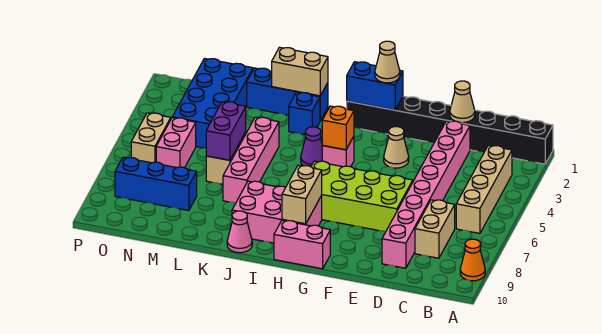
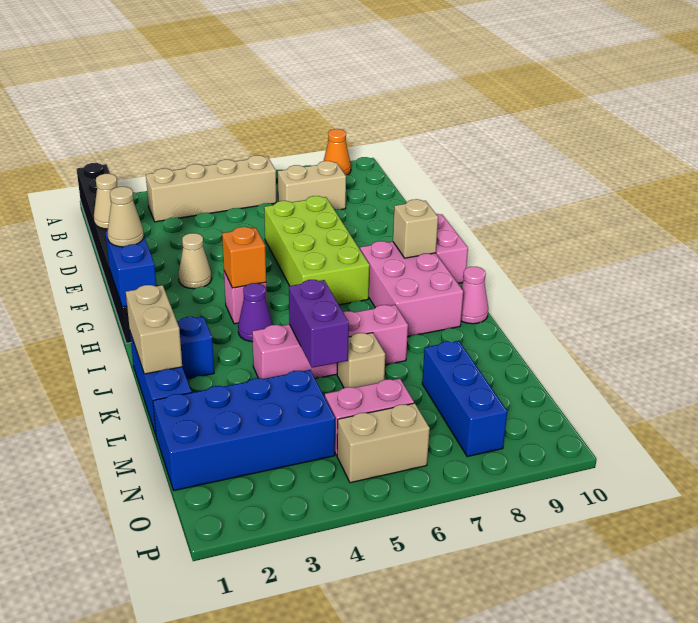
pink 1x8 brick [382,121,470,268] -> none
tan 1x2 brick [282,165,322,224] -> tan 1x1 brick [393,199,438,258]
purple 1x2 brick [206,102,246,160] -> purple 1x2 brick turned to [289,280,349,368]

